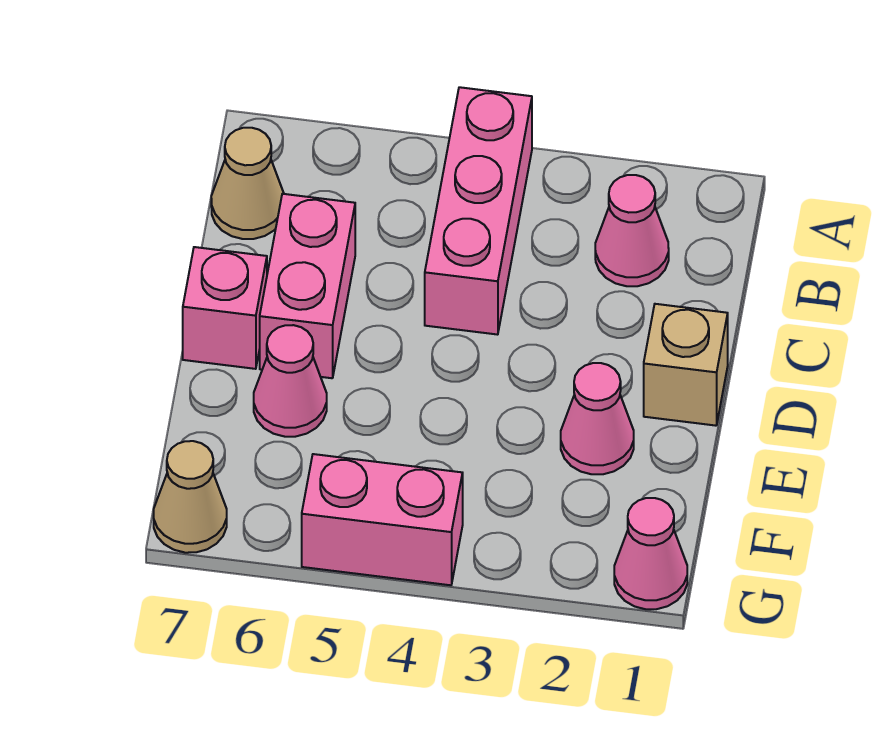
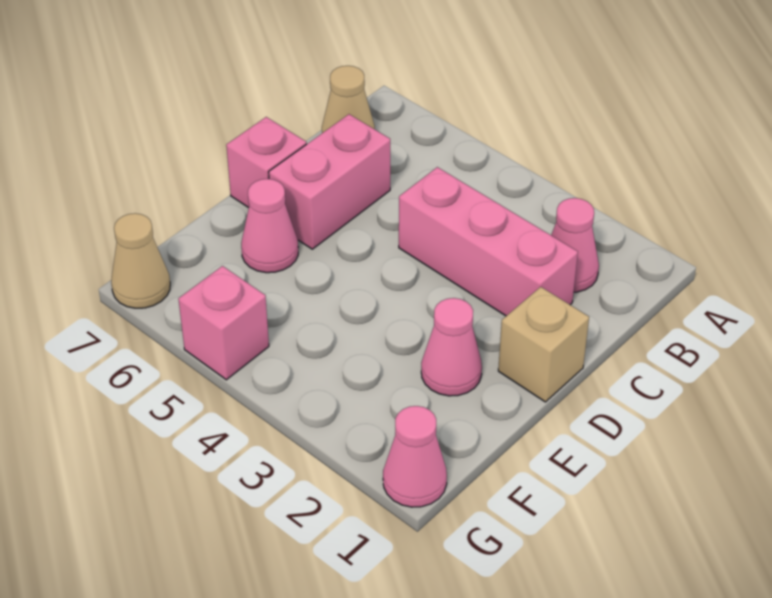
pink 1x3 brick [425,87,532,335] -> pink 1x3 brick turned to [399,167,578,316]
pink 1x2 brick [302,454,463,585] -> pink 1x1 brick [178,266,269,380]

